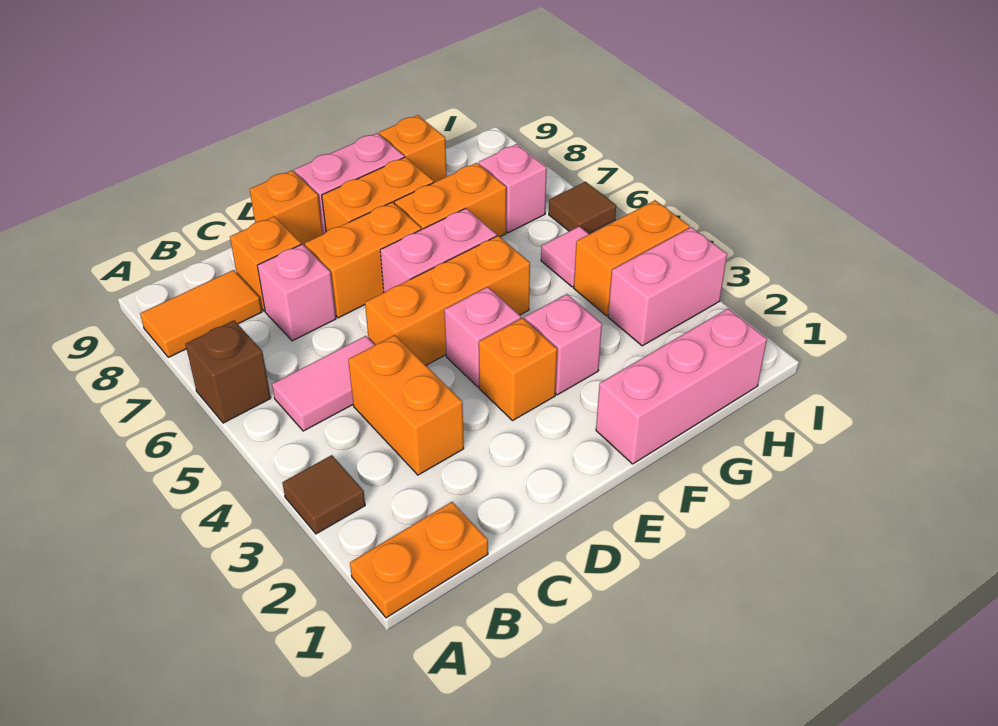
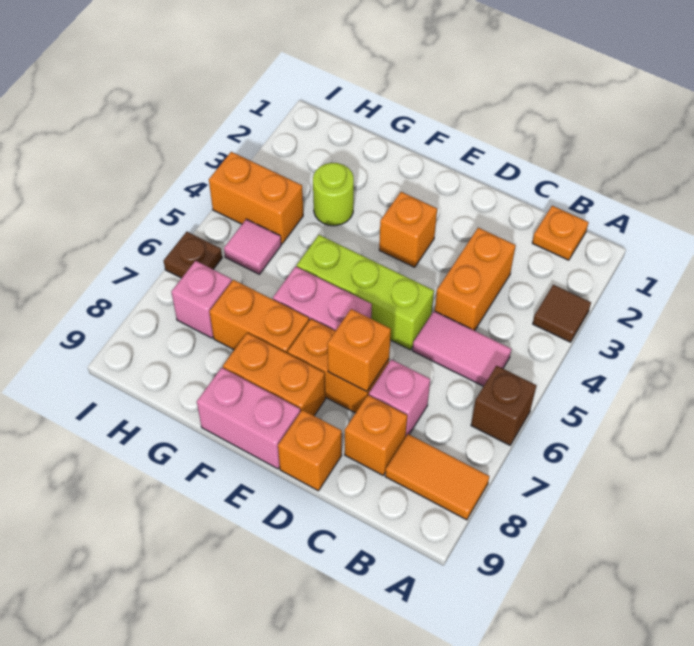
orange 1x2 plate [350,502,488,618] -> orange 1x1 plate [532,206,589,260]
orange 1x3 brick [365,236,530,365] -> lime 1x3 brick [297,235,434,350]
pink 1x1 brick [444,287,521,387] -> none
pink 1x3 brick [596,309,767,464] -> none
pink 1x1 brick [525,294,602,395] -> none
none -> lime 1x1 round brick [313,163,354,226]
orange 1x1 brick [379,115,447,182] -> orange 1x1 brick moved to [327,309,391,392]
pink 1x2 brick [608,227,727,346] -> none
brown 1x1 tile [549,182,616,234] -> brown 1x1 plate [164,232,222,278]

